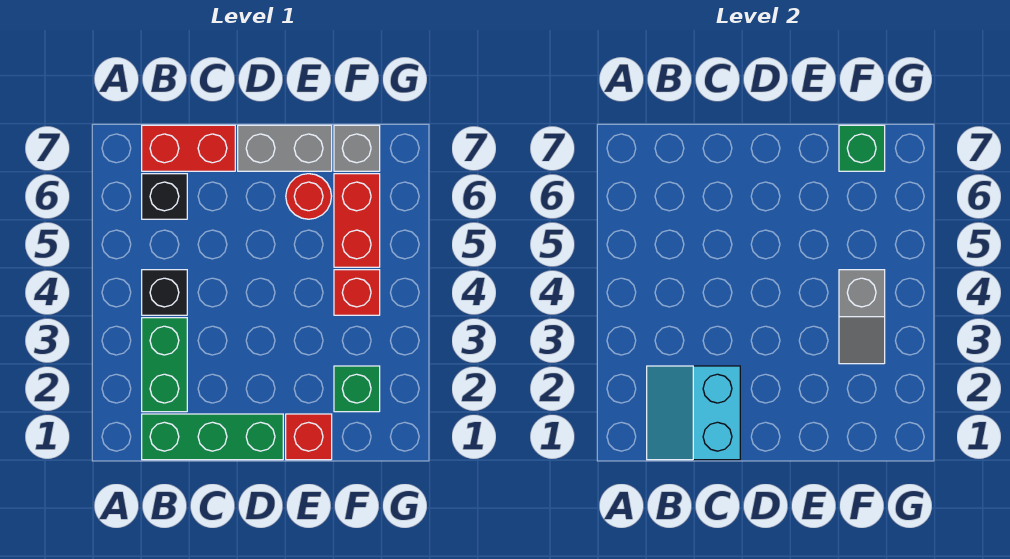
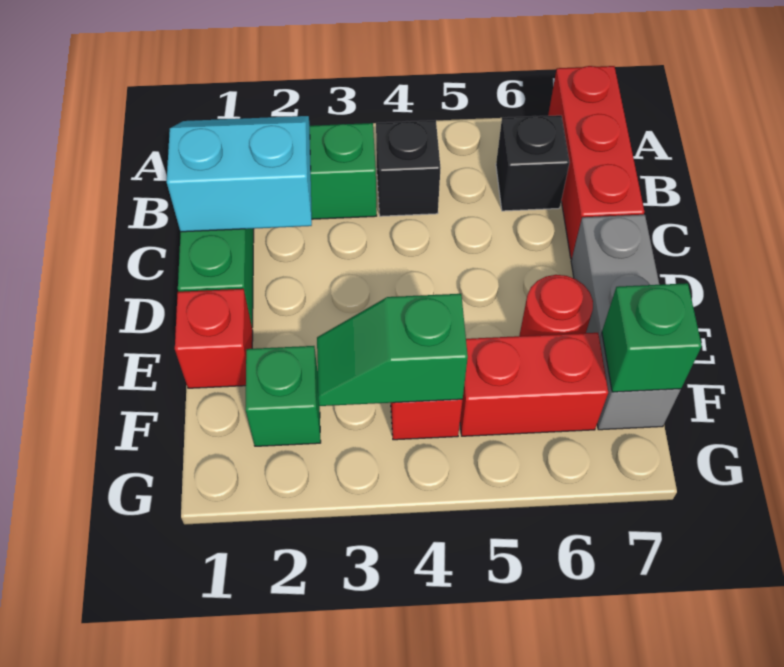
red 1x2 brick [142,125,235,171] -> red 1x3 brick [548,66,644,259]
grey 1x2 slope [839,270,885,364] -> green 1x2 slope [317,294,468,406]

